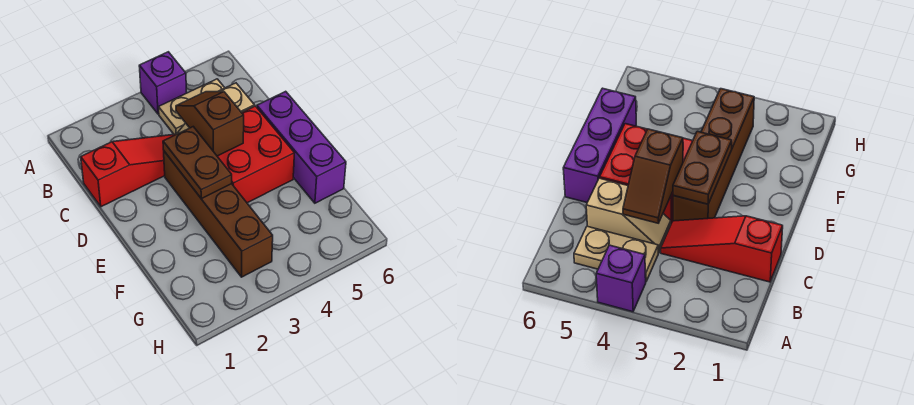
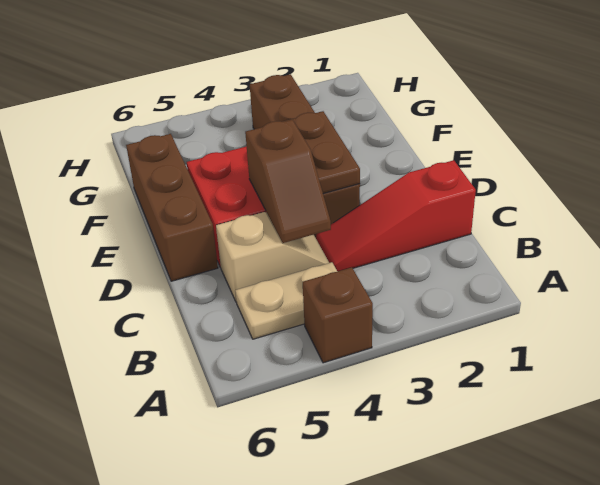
purple 1x1 brick [139,52,187,114] -> brown 1x1 brick [303,267,373,363]
purple 1x3 brick [257,91,346,203] -> brown 1x3 brick [126,134,218,281]

